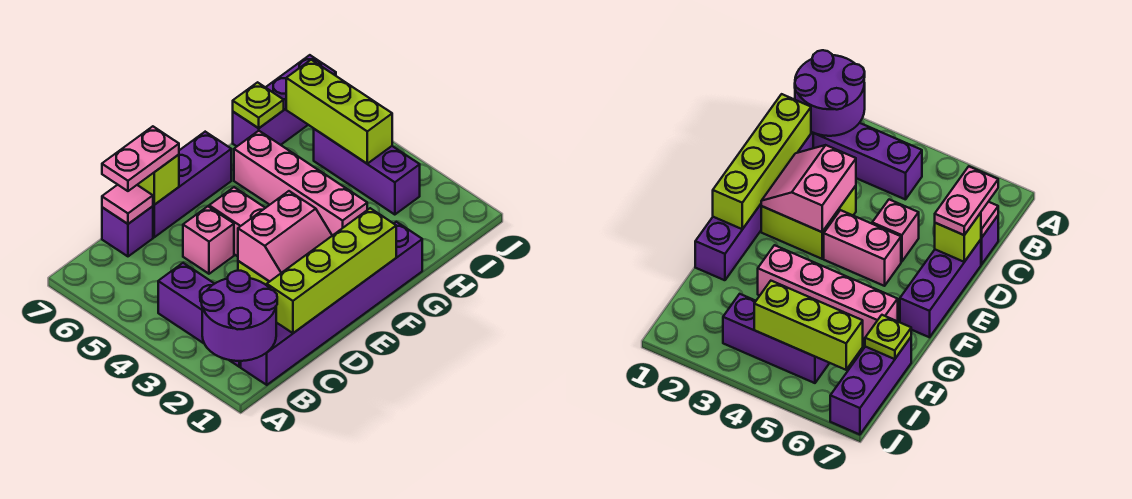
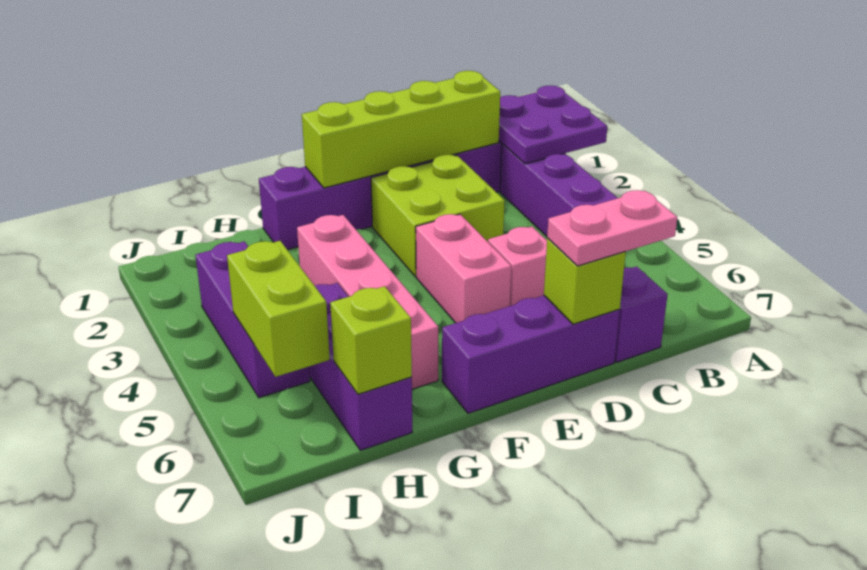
purple 2x2 round brick [201,271,277,361] -> purple 2x2 plate [499,85,607,164]
pink 1x1 tile [102,185,153,224] -> none
pink 2x2 slope [238,191,332,282] -> none
purple 1x3 brick [233,55,336,146] -> purple 1x3 brick turned to [309,283,412,450]
lime 1x1 plate [233,82,284,128] -> lime 1x1 brick [330,286,412,394]
lime 1x3 brick [286,60,392,164] -> lime 1x2 brick [227,241,330,377]

